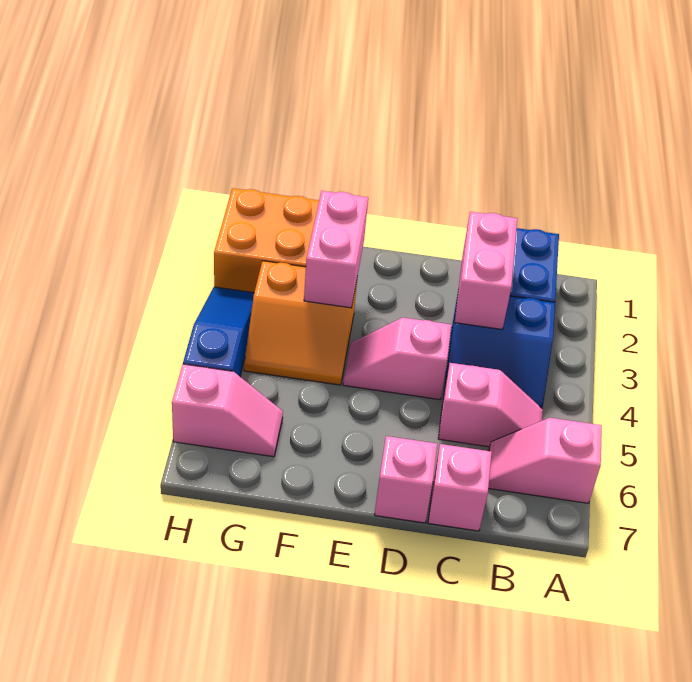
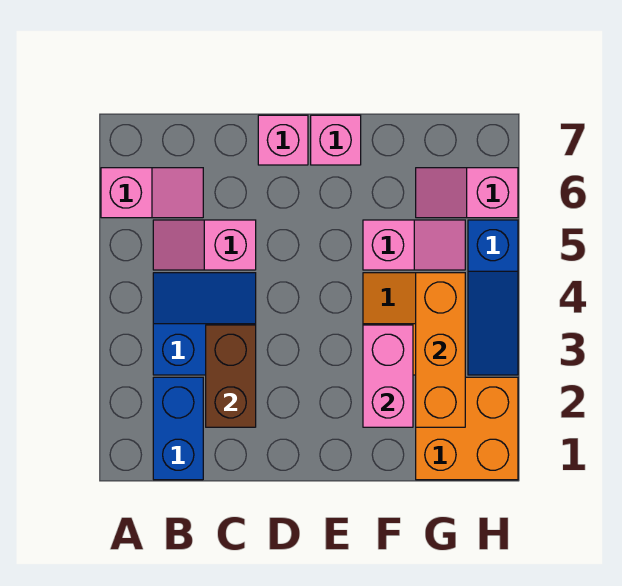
pink 1x2 brick [455,212,517,329] -> brown 1x2 brick [206,325,256,427]
pink 1x1 brick [428,444,492,531] -> pink 1x1 brick moved to [311,115,361,165]
pink 1x2 slope [343,318,452,400] -> pink 1x2 slope moved to [363,220,465,270]
none -> orange 1x3 brick [416,273,465,427]

